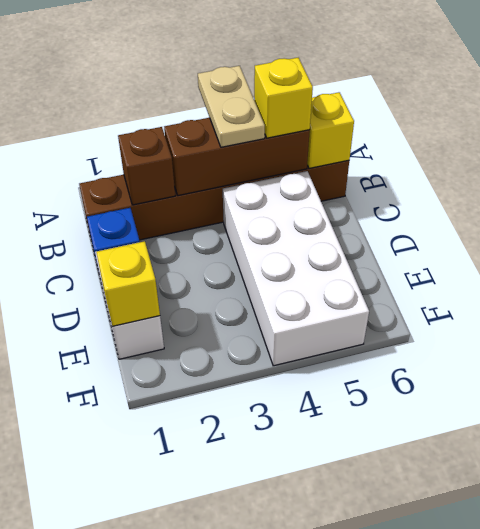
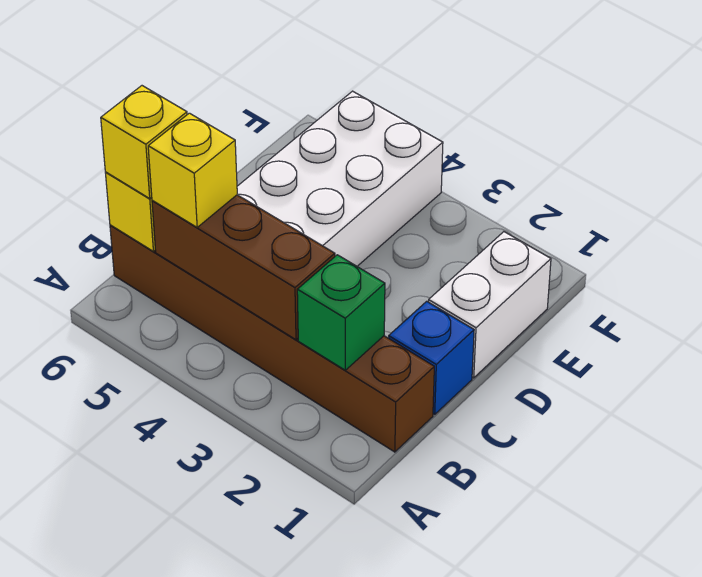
tan 1x2 plate [198,66,265,147] -> none
brown 1x1 brick [118,127,175,205] -> green 1x1 brick [297,255,385,370]
yellow 1x1 brick [96,241,160,326] -> yellow 1x1 brick moved to [101,86,187,198]

